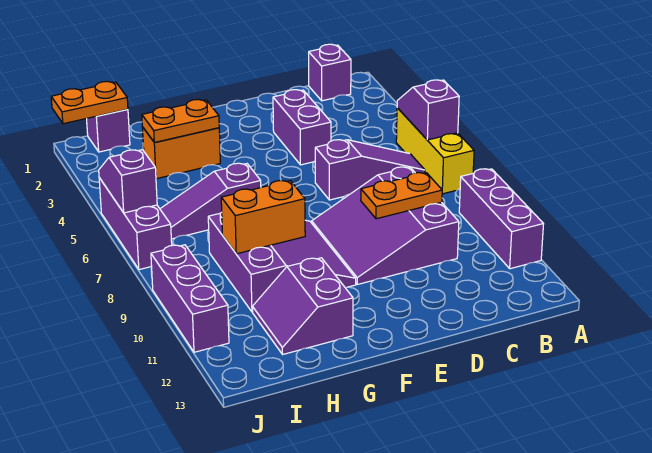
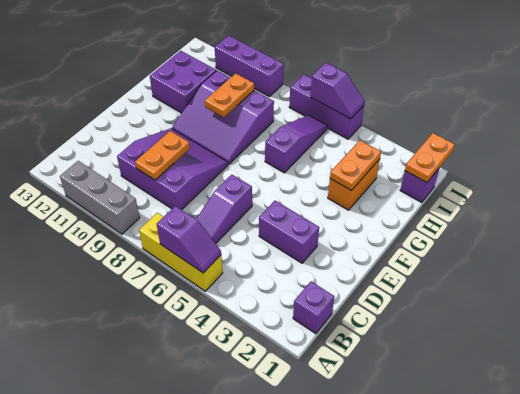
purple 1x3 brick [459,169,543,269] -> grey 1x3 brick [60,161,140,234]
orange 1x2 brick [221,181,305,254] -> orange 1x2 plate [205,73,254,118]
purple 2x2 slope [253,258,353,354] -> purple 2x2 brick [150,51,216,113]

